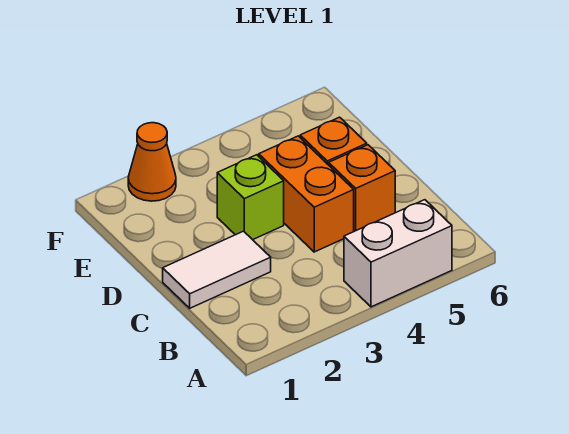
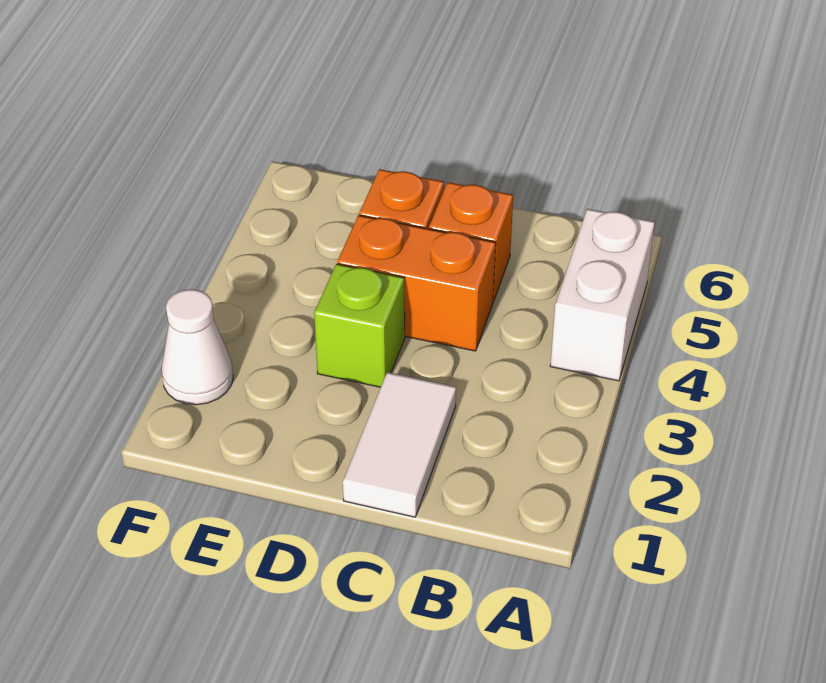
orange 1x1 cone [128,123,176,201] -> white 1x1 cone [161,289,233,405]

